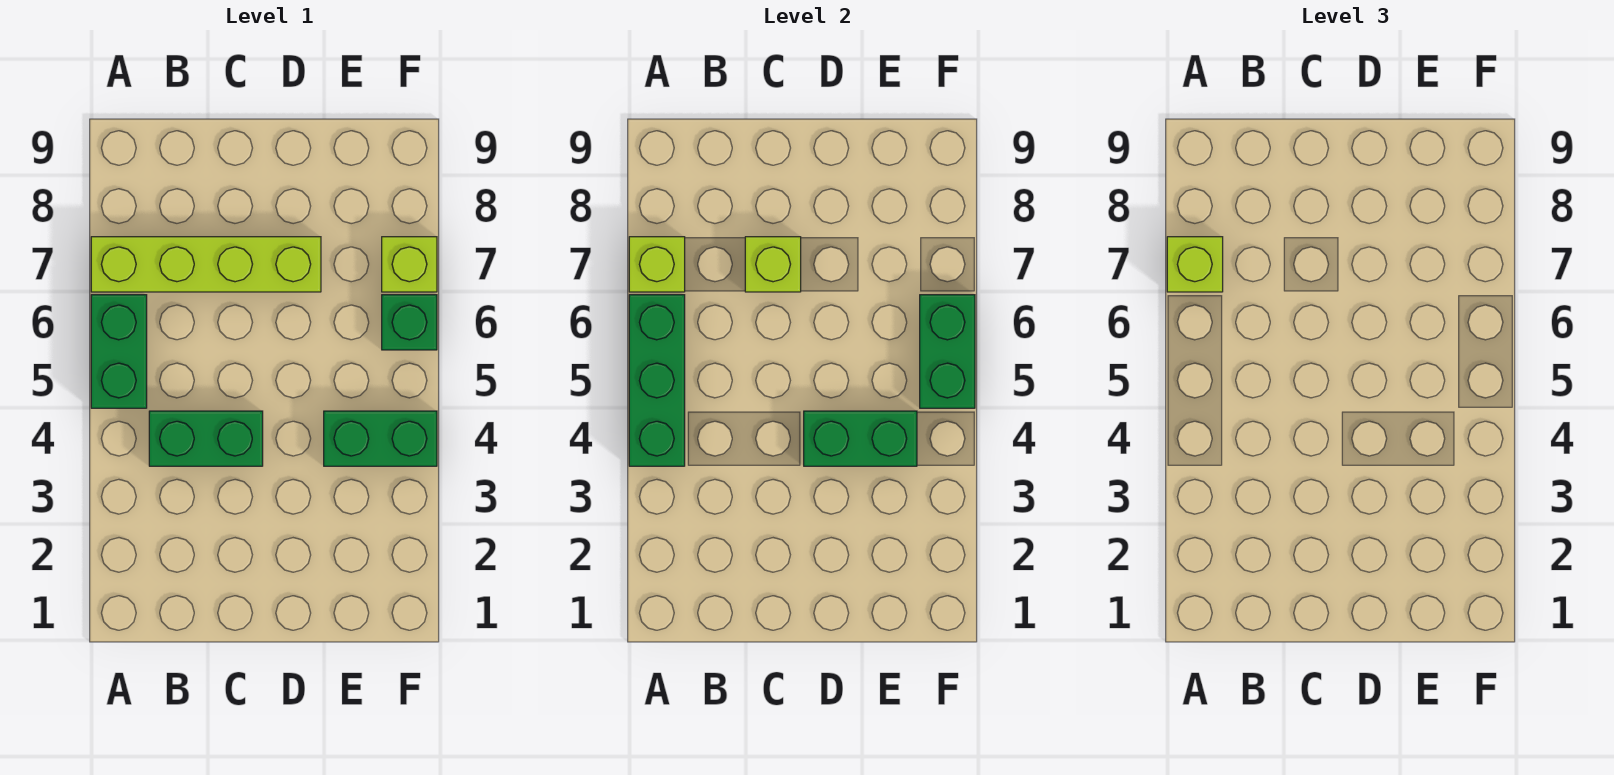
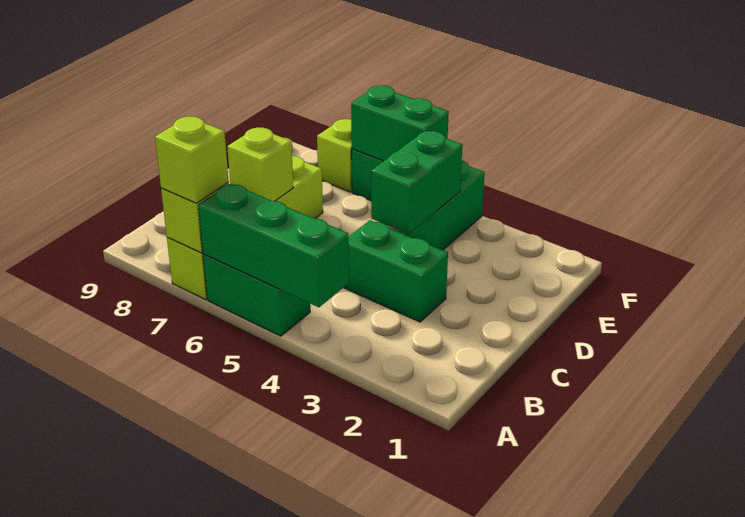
green 1x2 brick [149,411,263,466] -> green 1x2 brick turned to [344,220,448,322]

